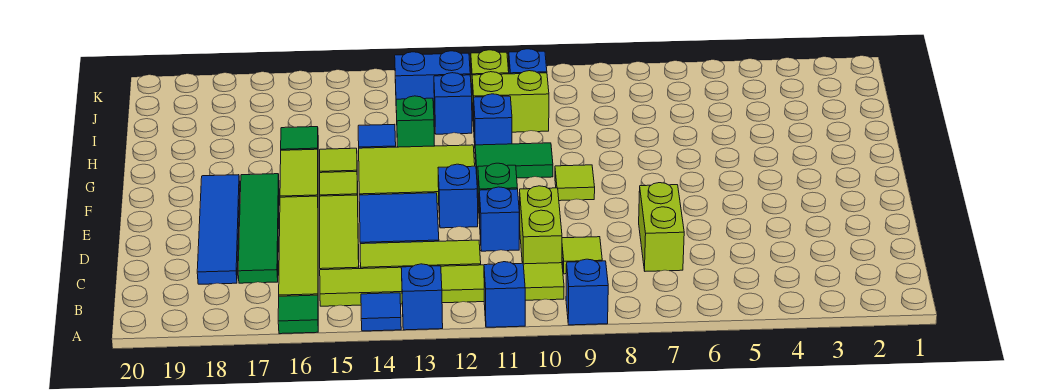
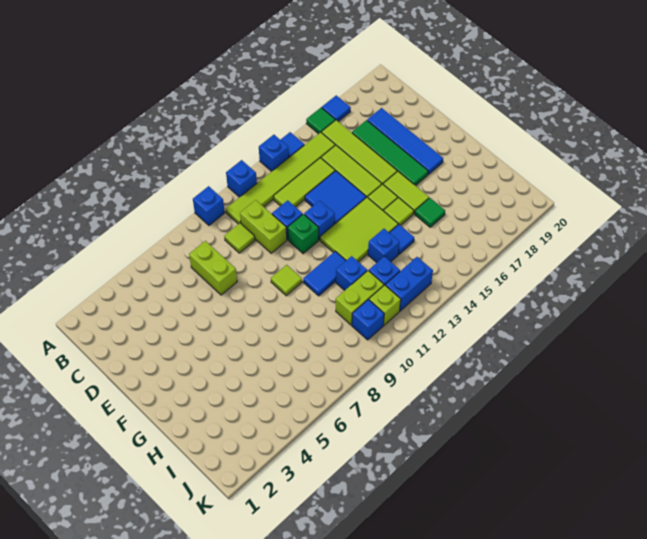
none -> blue 1x1 tile [322,95,351,122]
green 1x2 tile [475,143,553,179] -> blue 1x2 tile [303,251,346,296]
green 1x1 brick [396,96,435,147] -> blue 1x1 brick [368,229,400,263]

